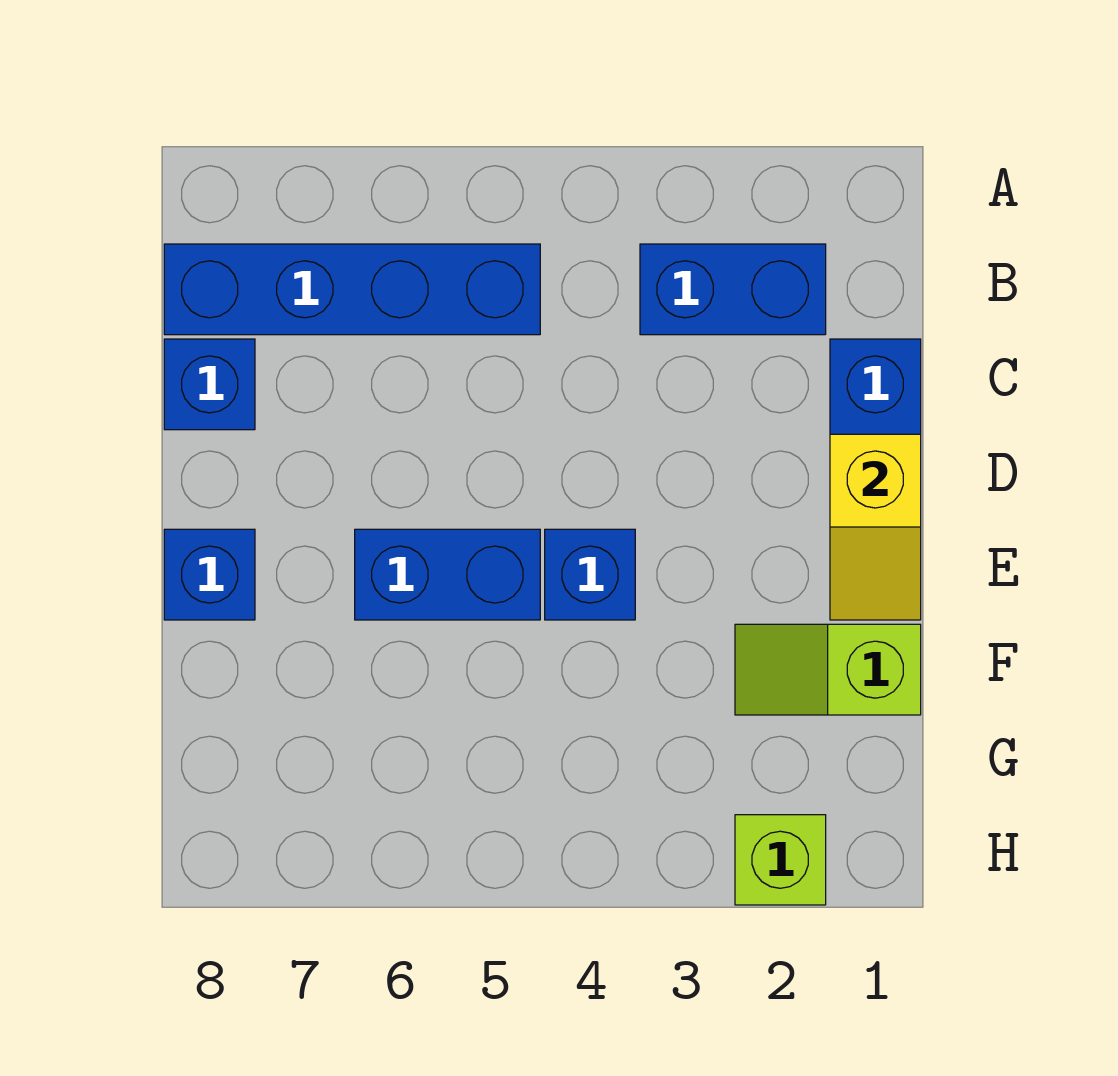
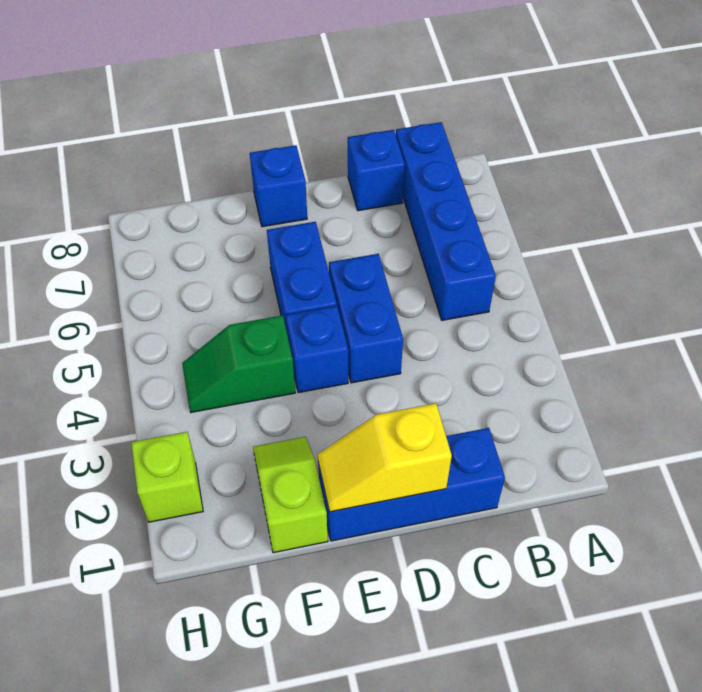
blue 1x2 brick [640,244,826,335] -> blue 1x2 brick moved to [329,254,403,383]
none -> green 1x2 slope [182,315,295,412]

